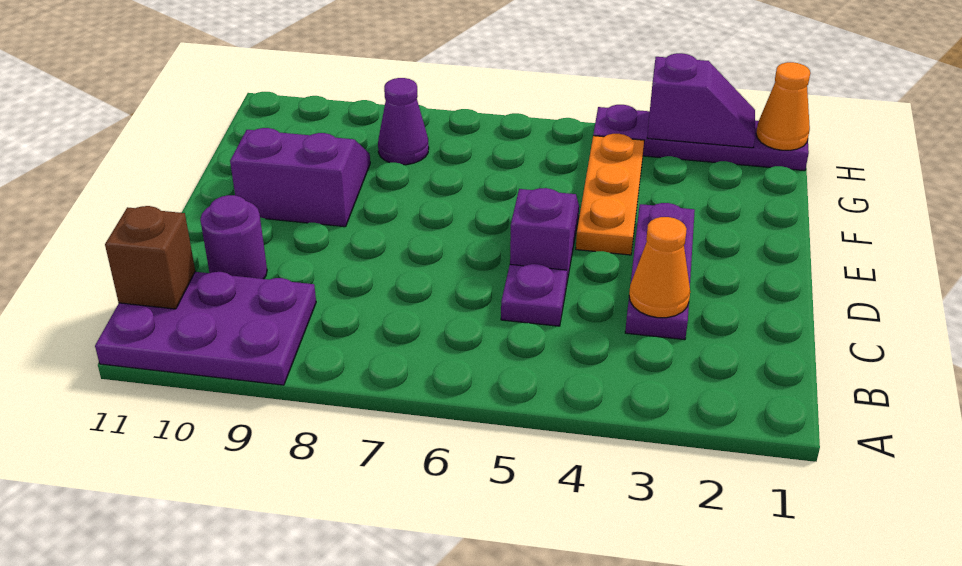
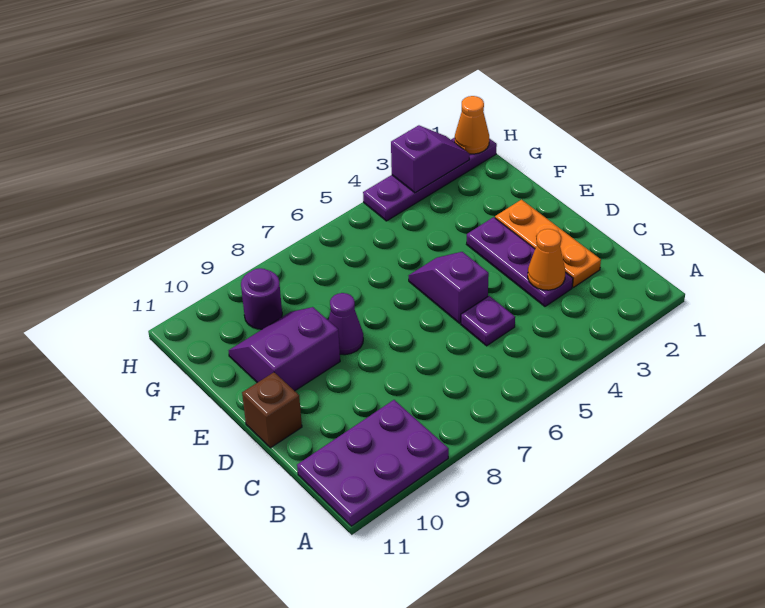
brown 1x1 brick [105,206,195,309] -> brown 1x1 brick moved to [242,372,302,448]
purple 1x1 round brick [200,195,267,279] -> purple 1x1 round brick moved to [241,268,282,329]
orange 1x3 plate [576,134,644,255] -> orange 1x3 plate moved to [495,200,601,287]
purple 1x1 cone [378,78,429,165] -> purple 1x1 cone moved to [328,293,363,355]

